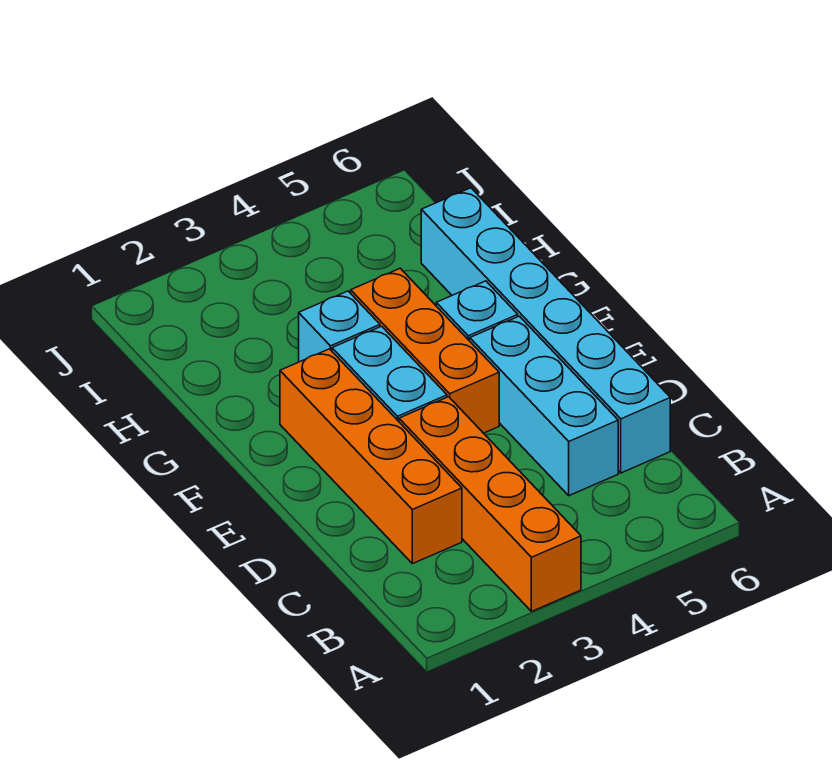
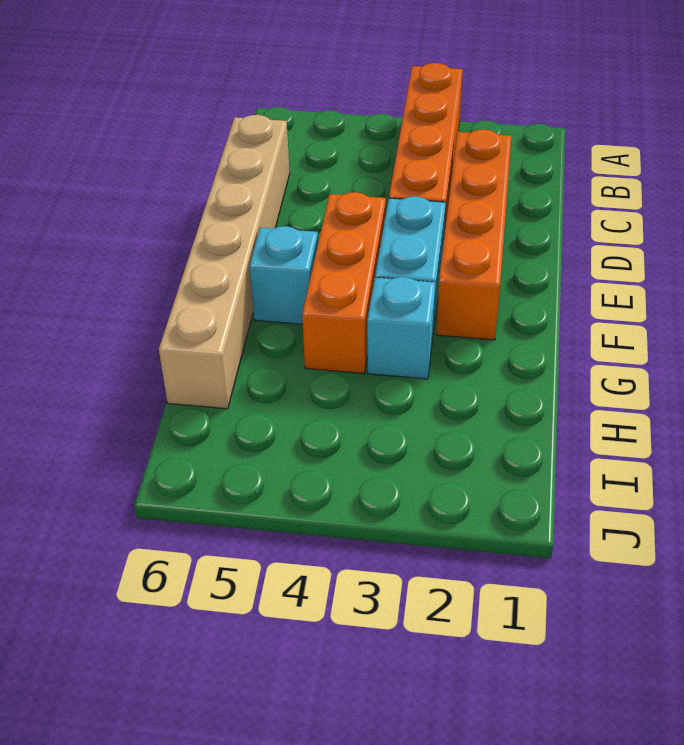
cyan 1x3 brick [470,316,618,496] -> none
cyan 1x6 brick [421,188,670,473] -> tan 1x6 brick [159,115,290,409]

